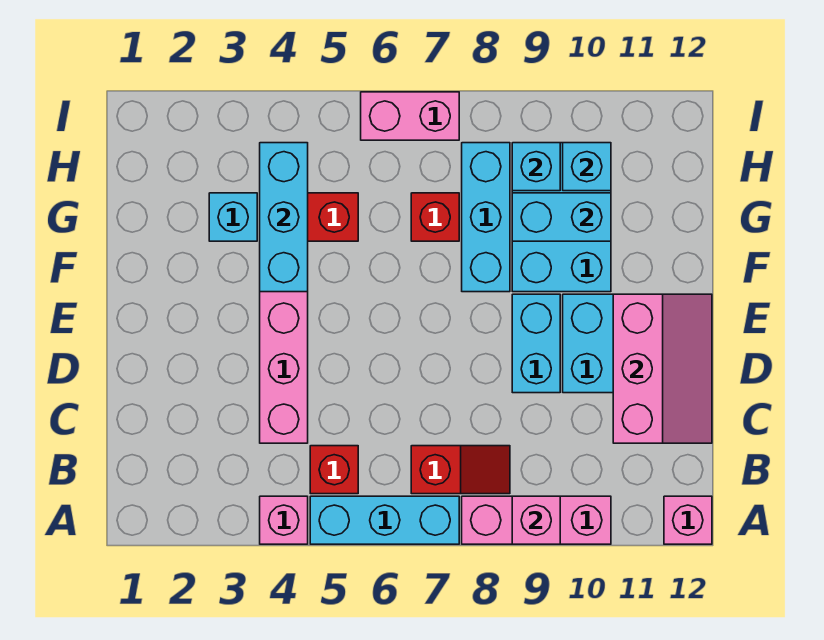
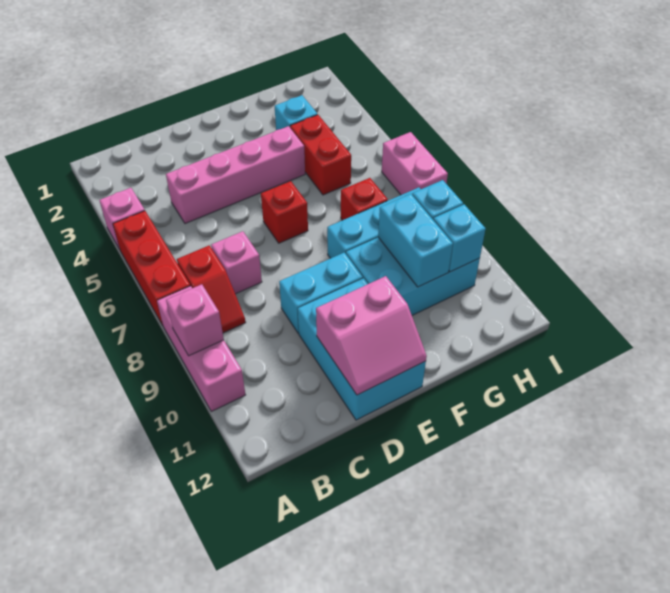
cyan 1x3 brick [310,496,459,544] -> red 1x3 brick [113,211,190,325]
pink 1x1 brick [664,496,712,544] -> pink 1x1 brick moved to [211,231,262,294]
red 1x1 brick [310,446,358,494] -> red 1x1 brick moved to [261,181,308,243]
pink 2x3 slope [613,294,712,443] -> pink 2x2 slope [316,276,427,395]
cyan 1x3 brick [260,143,308,292] -> none

